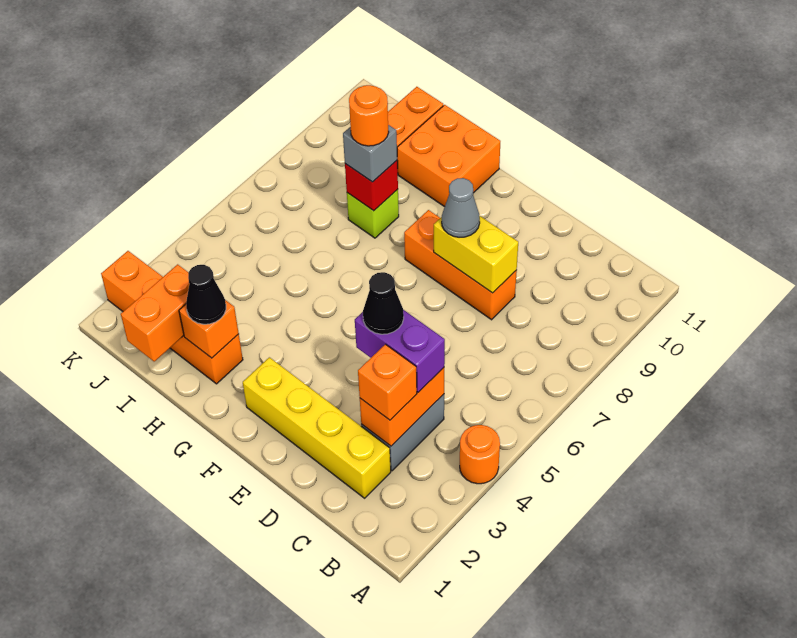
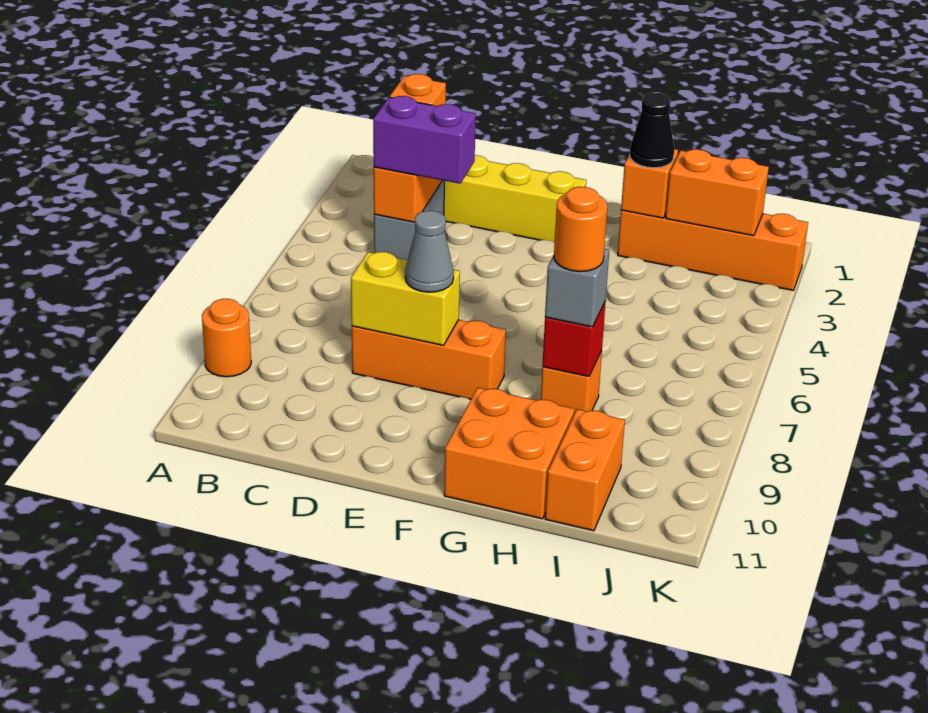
orange 1x1 round brick [460,425,500,484] -> orange 1x1 round brick moved to [202,299,251,377]
black 1x1 cone [363,272,404,334] -> none
lime 1x1 brick [347,189,399,238] -> orange 1x1 brick [541,350,602,414]
orange 1x2 brick [121,264,189,362] -> orange 1x2 brick turned to [666,149,769,236]

